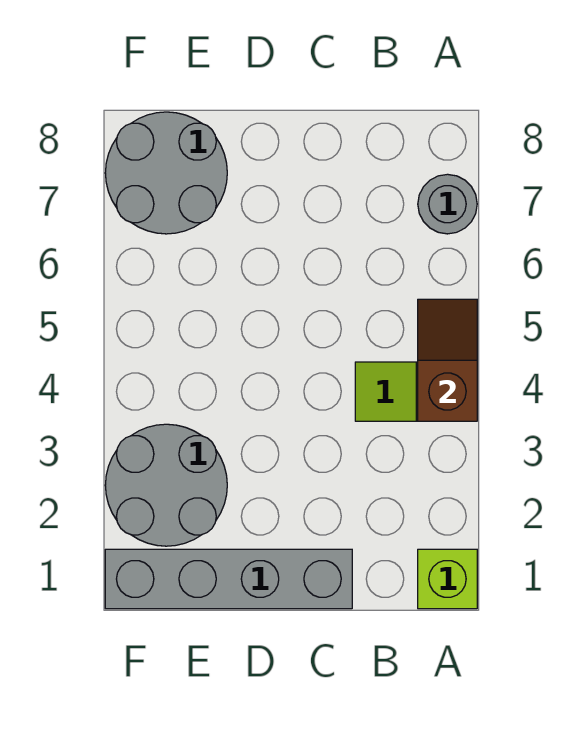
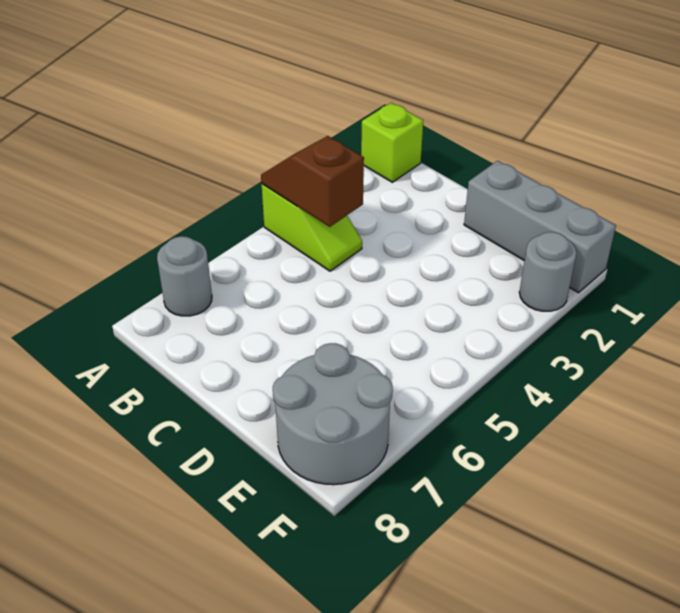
brown 1x2 slope [418,299,477,421] -> brown 1x2 slope turned to [261,136,364,227]
grey 1x4 brick [105,549,352,609] -> grey 1x3 brick [464,161,616,293]
grey 2x2 round brick [105,424,227,546] -> grey 1x1 round brick [519,232,577,311]

